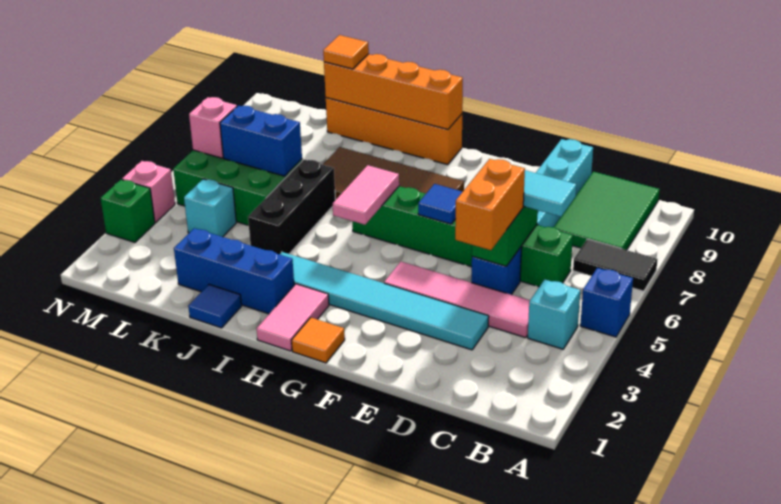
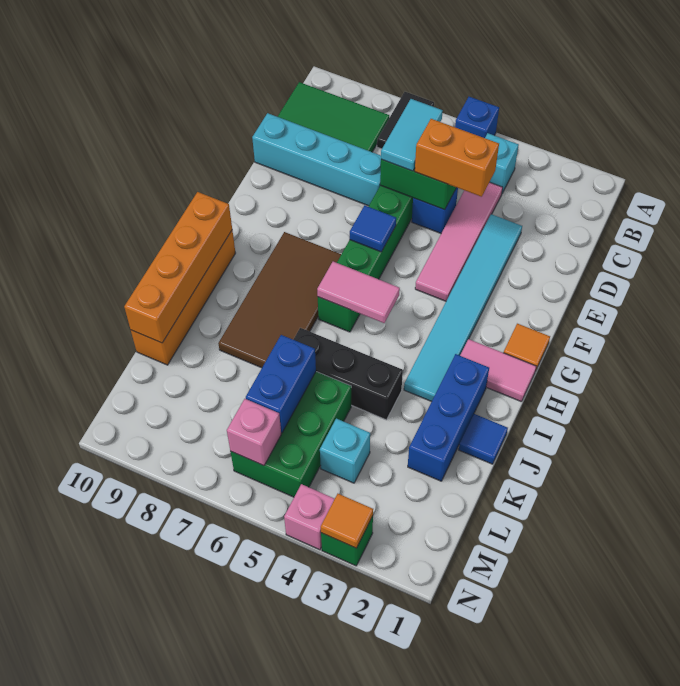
orange 1x1 tile [323,35,369,69] -> orange 1x1 tile moved to [321,494,373,548]

